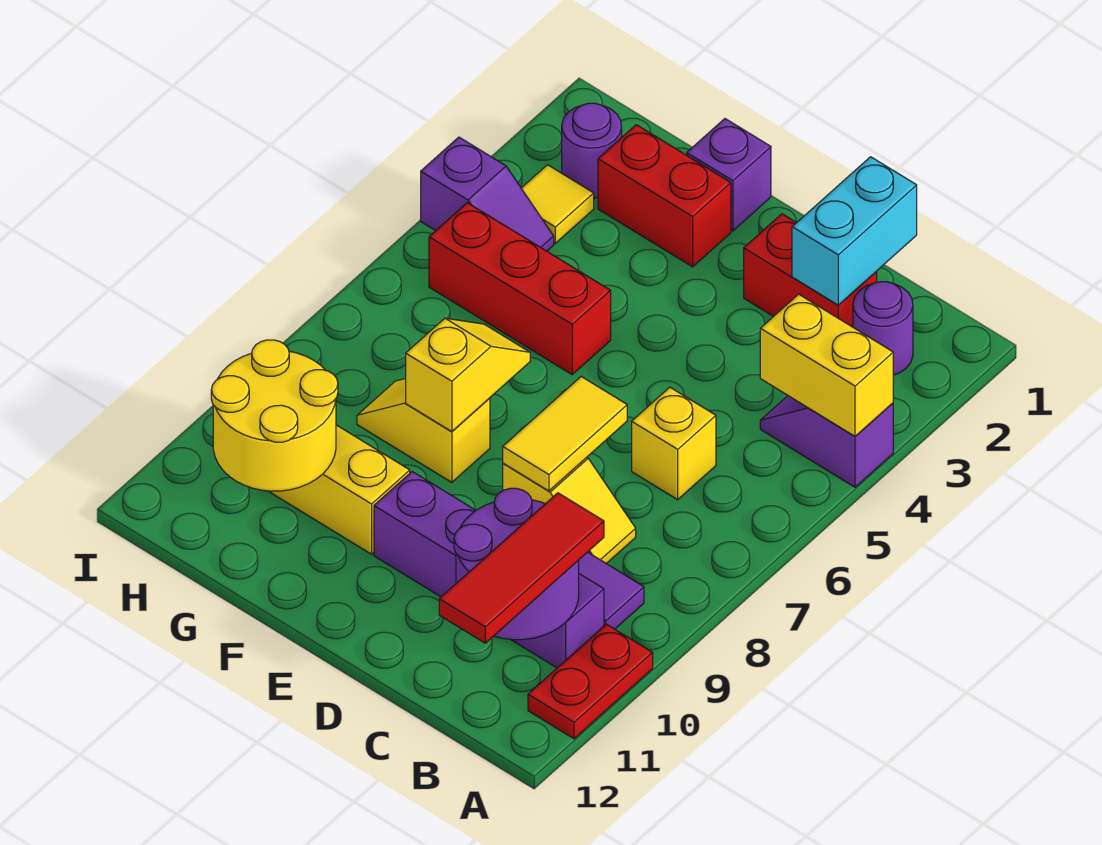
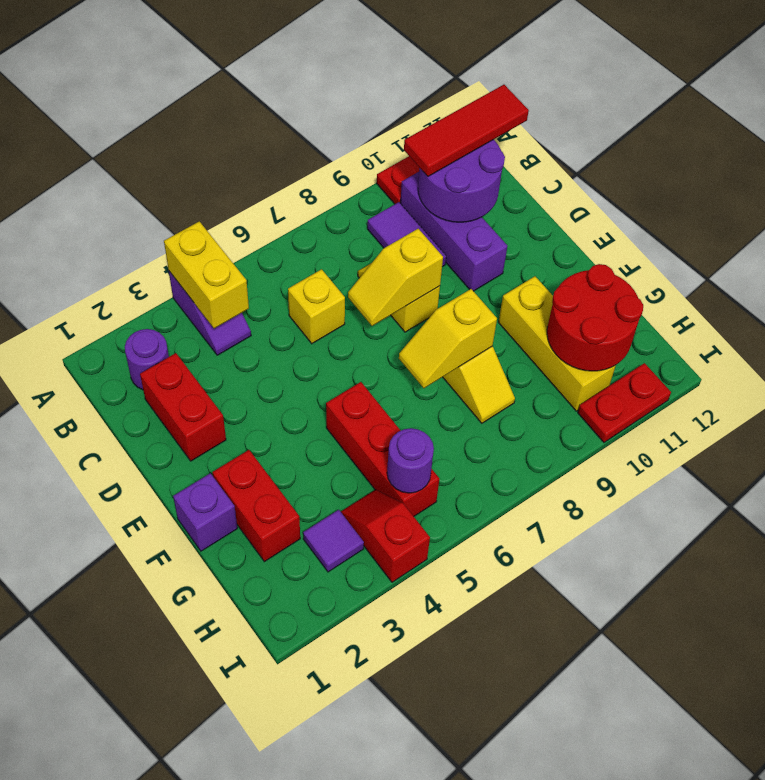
purple 1x4 brick [374,472,604,668] -> purple 1x3 brick [400,172,507,291]
cyan 1x2 brick [792,157,917,305] -> none
yellow 1x2 tile [503,377,627,491] -> yellow 1x2 slope [348,229,443,326]
yellow 2x2 round brick [211,340,338,491] -> red 2x2 round brick [547,264,643,371]
purple 1x1 round brick [562,103,622,198] -> purple 1x1 round brick moved to [387,428,434,493]
yellow 1x1 tile [521,165,594,243] -> purple 1x1 tile [303,510,364,572]
purple 1x2 slope [421,137,554,251] -> red 1x2 slope [341,489,430,582]
none -> red 1x2 plate [578,363,671,442]

